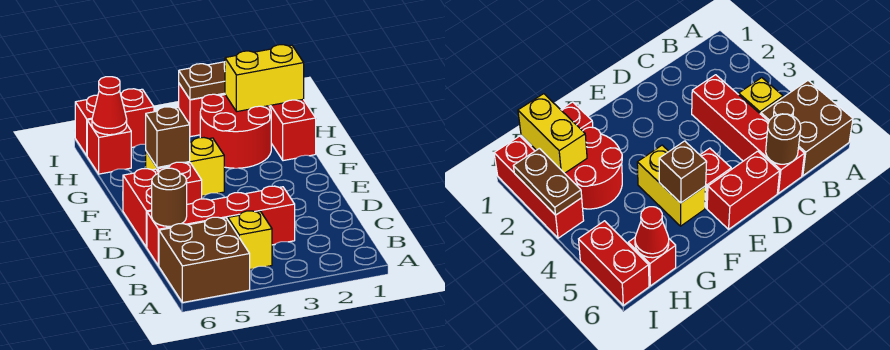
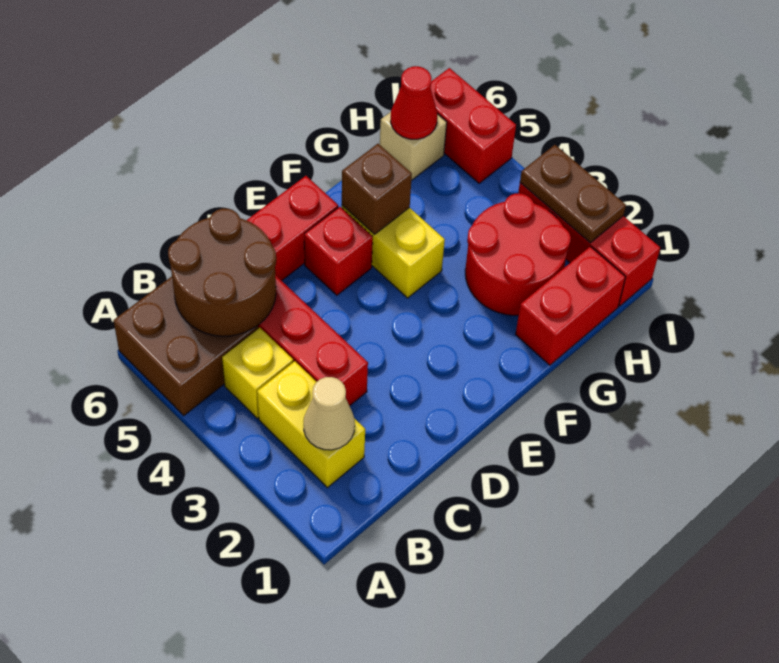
none -> tan 1x1 cone [304,377,355,450]
brown 1x1 round brick [152,168,187,226] -> brown 2x2 round brick [168,209,276,336]
yellow 1x2 brick [225,45,304,112] -> yellow 1x2 brick moved to [257,361,365,488]
red 1x1 brick [87,119,131,174] -> tan 1x1 brick [380,112,447,181]

